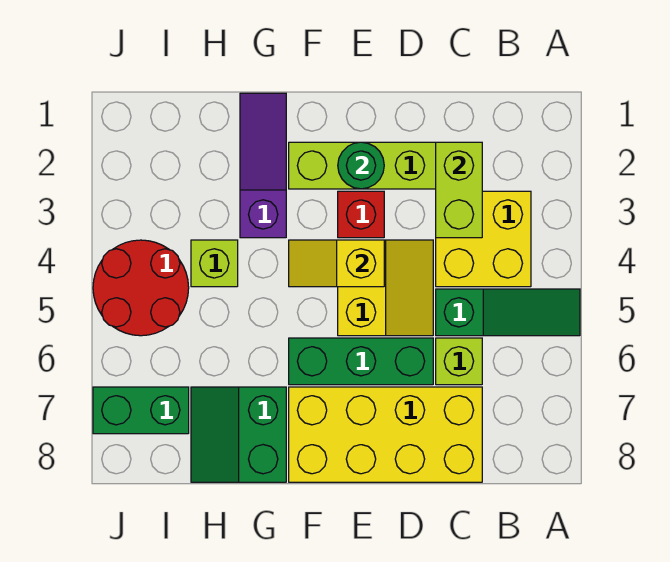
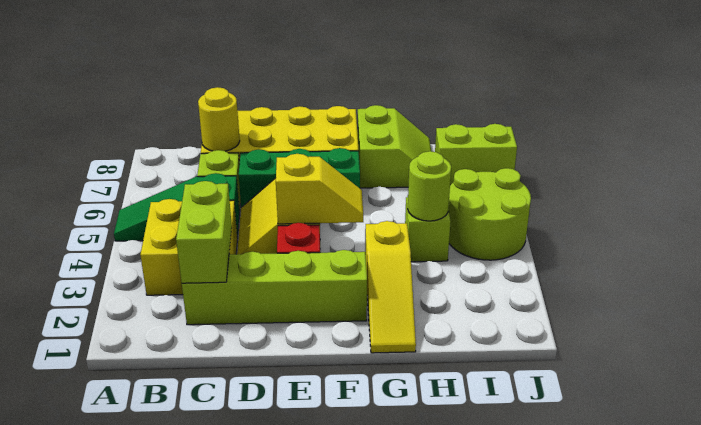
none -> yellow 1x1 round brick [198,87,240,151]
green 1x1 round brick [338,142,384,189] -> none
purple 1x3 slope [240,93,286,238] -> yellow 1x3 slope [365,221,416,353]
green 2x2 slope [191,387,286,482] -> lime 2x2 slope [357,105,432,188]
none -> lime 1x1 round brick [408,151,451,221]
red 2x2 round brick [93,240,189,336] -> lime 2x2 round brick [448,168,531,260]
green 1x2 brick [93,387,189,434] -> lime 1x2 brick [435,124,517,185]

